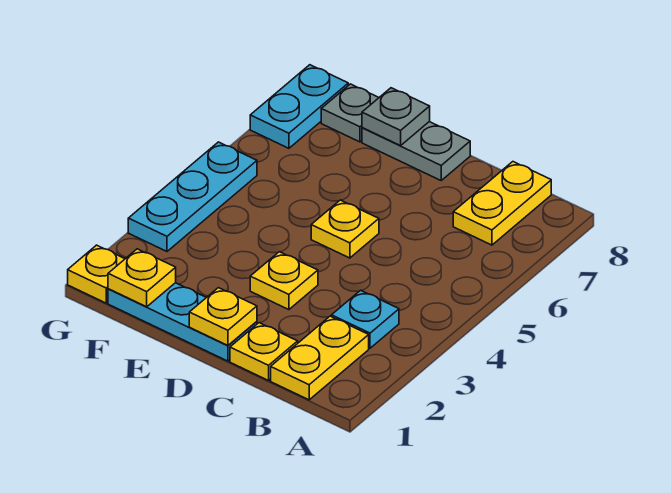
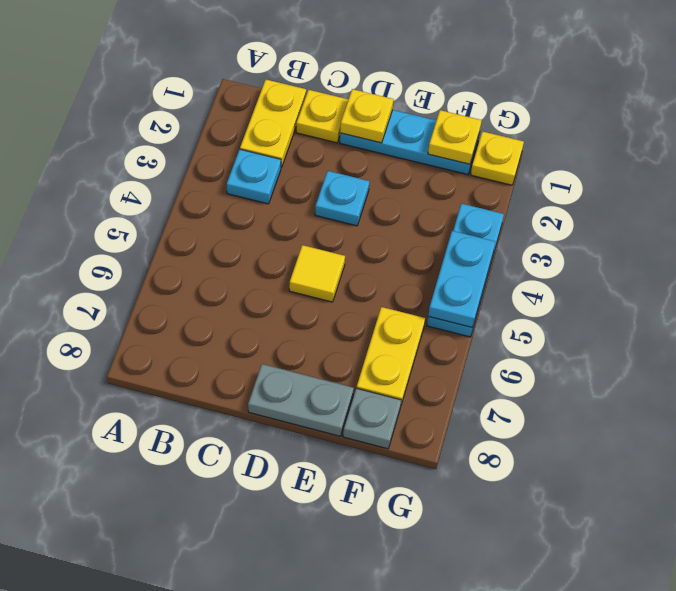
yellow 1x2 plate [453,162,551,245] -> yellow 1x2 plate moved to [357,307,425,405]
yellow 1x1 plate [250,252,318,310] -> cyan 1x1 plate [315,171,369,226]
yellow 1x1 plate [311,200,379,258] -> yellow 1x1 tile [289,245,345,302]
grey 1x1 plate [362,88,430,146] -> none
cyan 1x2 plate [250,65,348,148] -> cyan 1x2 plate moved to [428,231,495,328]

